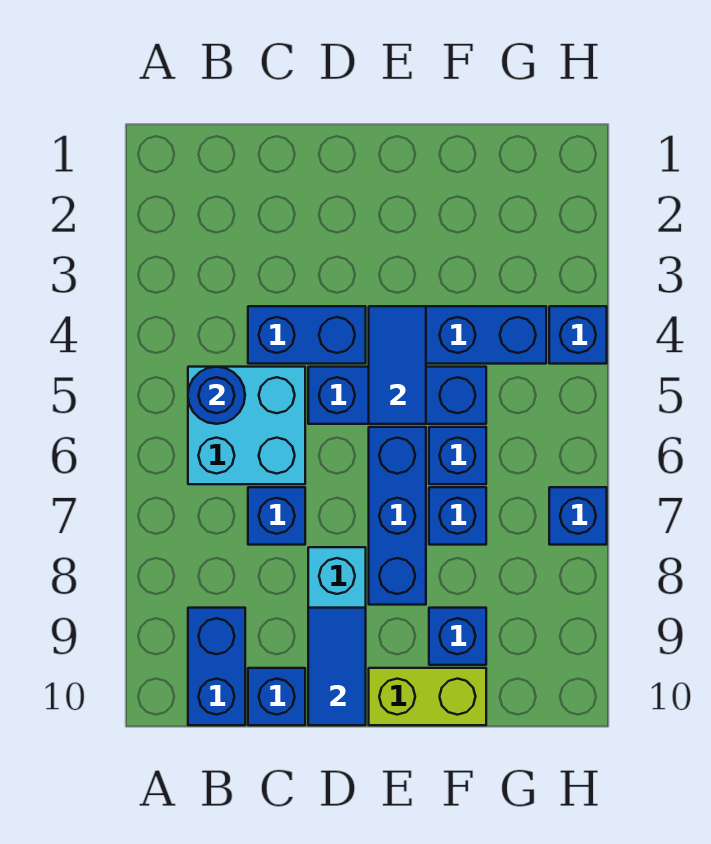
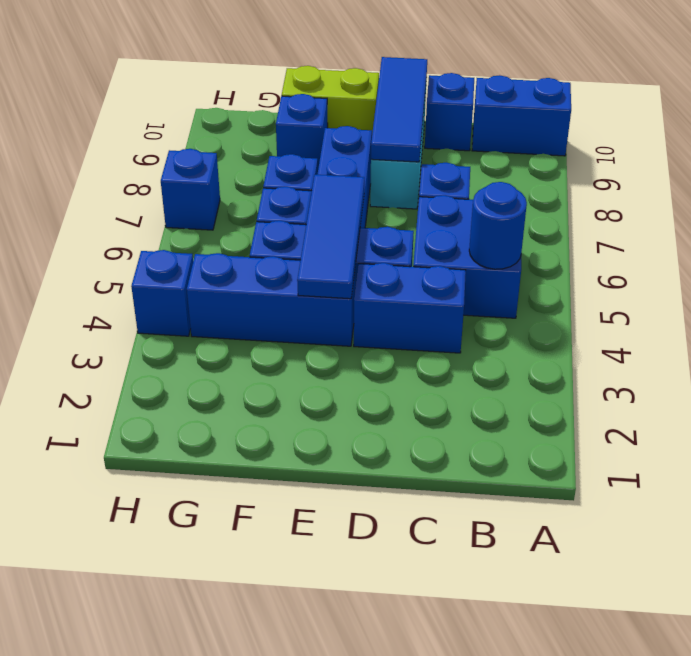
cyan 2x2 brick [188,367,305,484] -> blue 2x2 brick [413,195,521,318]
blue 1x2 brick [188,608,245,725] -> blue 1x2 brick turned to [472,75,571,156]
blue 1x2 tile [308,608,366,725] -> blue 1x3 tile [371,57,427,162]
blue 1x2 tile [369,306,426,424] -> blue 1x3 tile [297,175,364,299]

